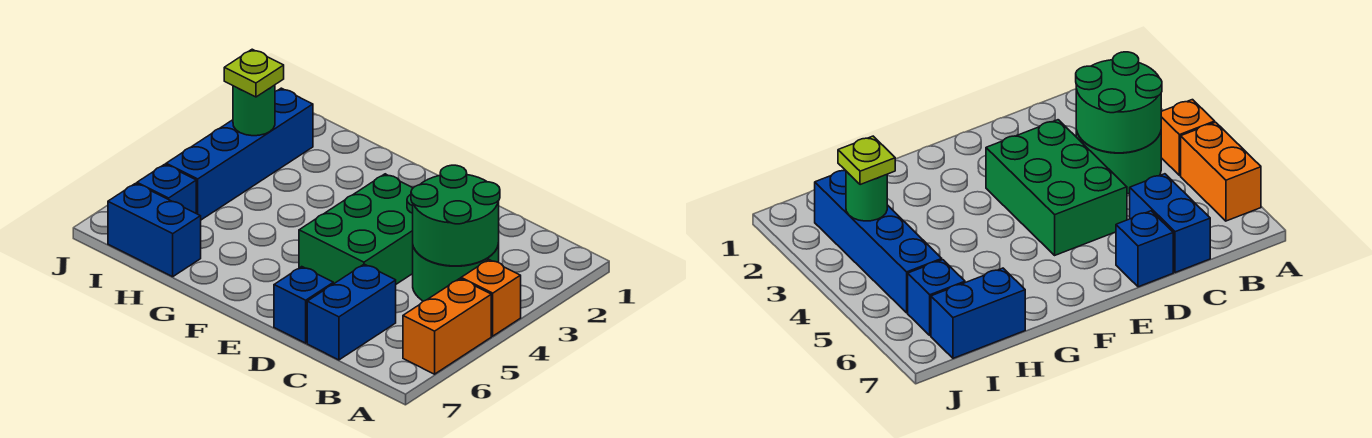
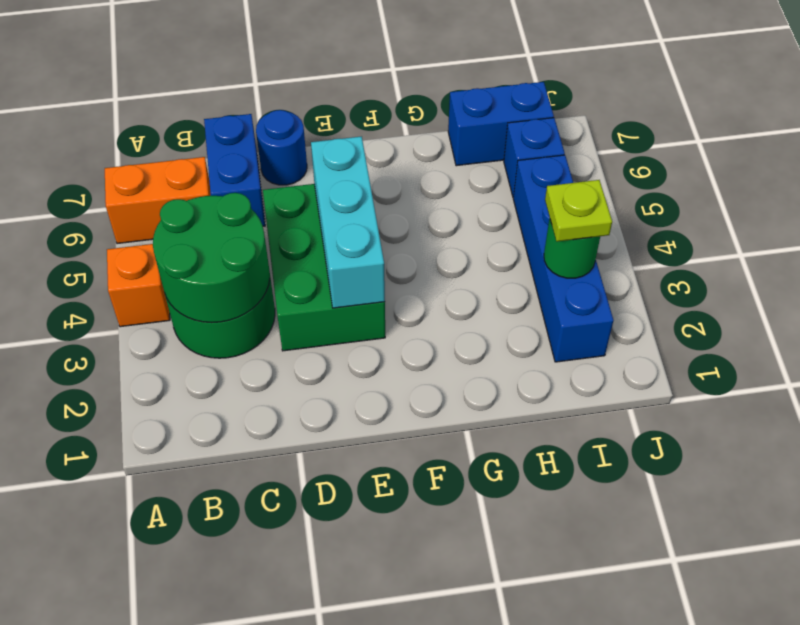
orange 1x2 brick [403,279,491,374] -> orange 1x2 brick turned to [105,157,211,244]
blue 1x1 brick [274,267,333,343] -> blue 1x1 round brick [256,110,307,185]
none -> cyan 1x3 brick [311,136,385,308]

